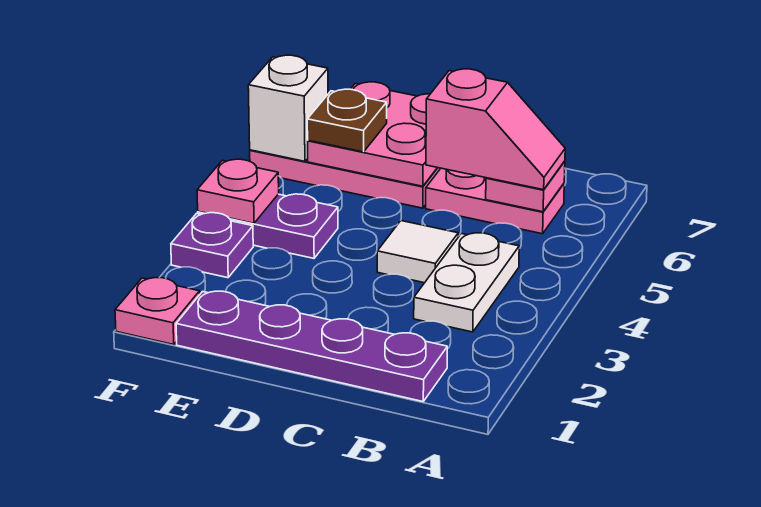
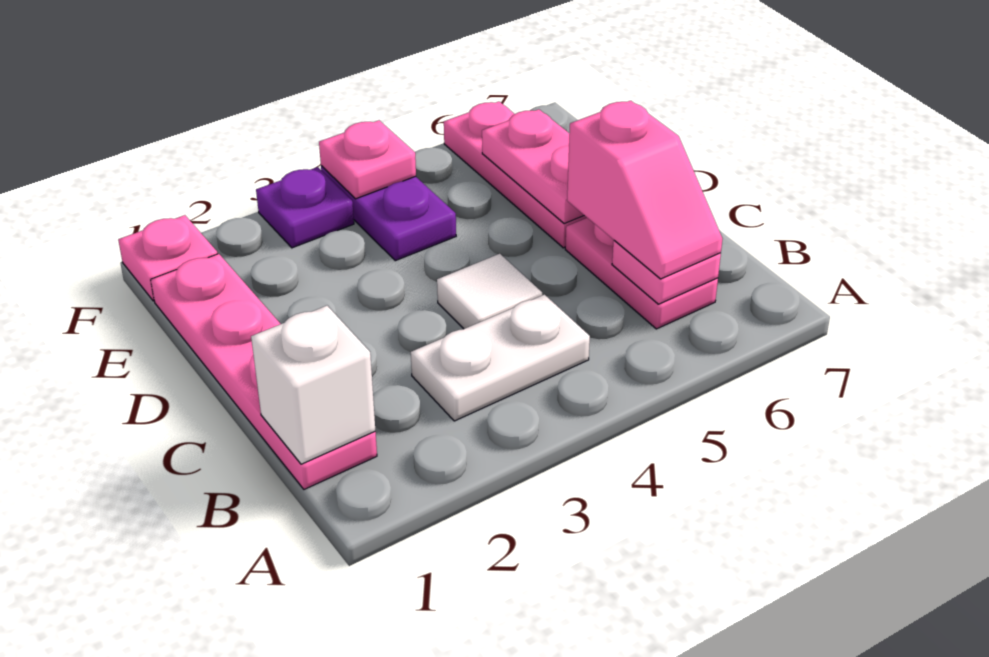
purple 1x4 plate [176,291,447,402] -> pink 1x4 plate [151,254,377,489]
pink 2x2 plate [308,82,437,186] -> pink 1x2 plate [482,109,584,224]
brown 1x1 plate [307,89,387,152] -> none
white 1x1 brick [248,55,328,161] -> white 1x1 brick moved to [251,306,375,464]

